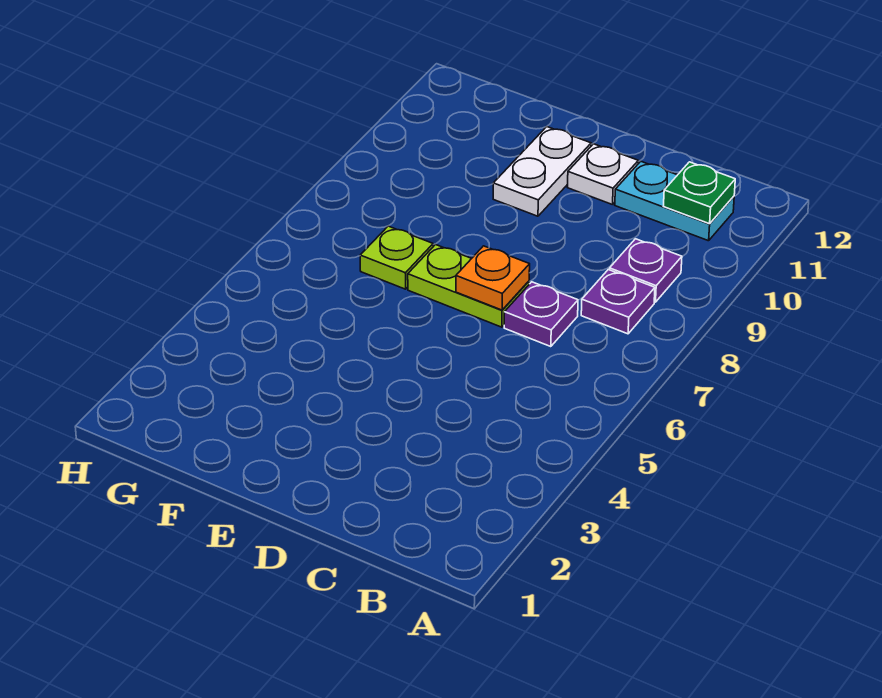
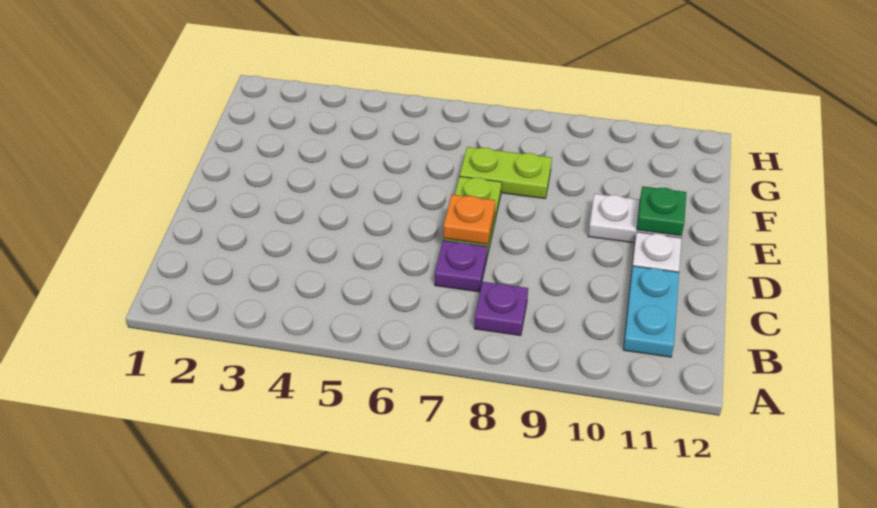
purple 1x1 plate [609,239,682,302] -> none
green 1x1 plate [664,162,735,224] -> green 1x1 plate moved to [637,186,687,236]
lime 1x1 plate [360,226,433,289] -> lime 1x2 plate [460,147,552,199]

